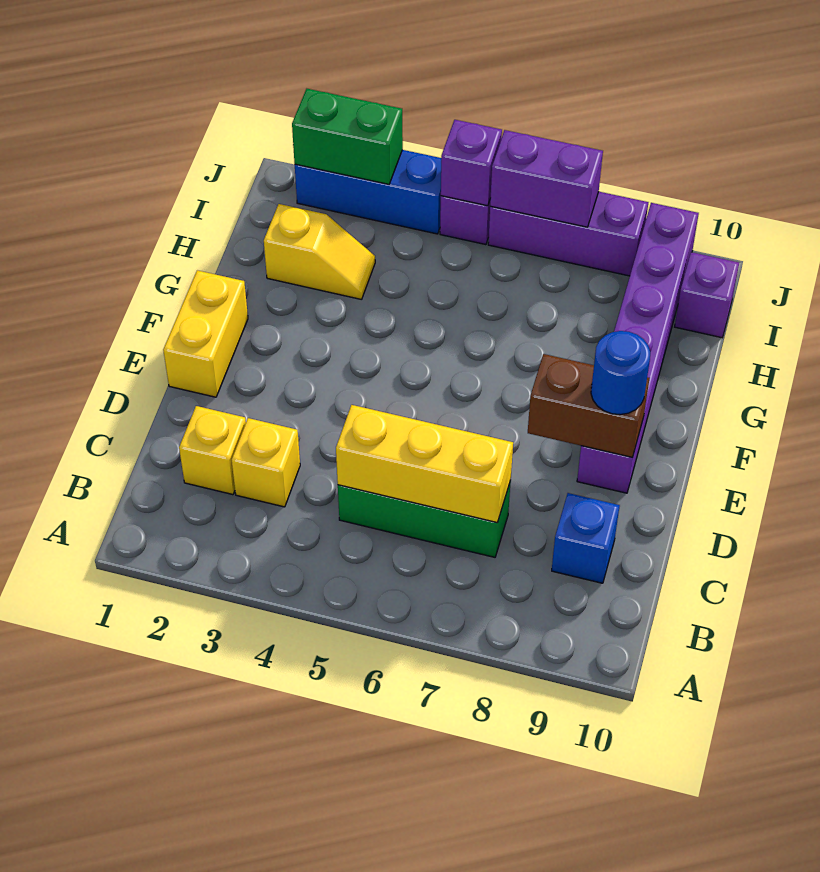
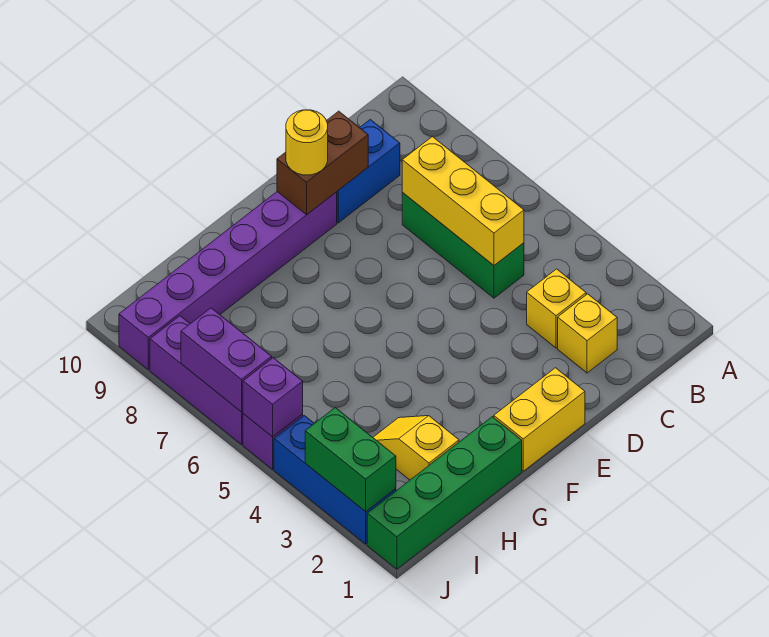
blue 1x1 brick [552,493,620,583] -> blue 1x2 brick [337,119,400,223]
brown 1x2 brick [528,354,650,458] -> brown 1x2 brick turned to [277,111,368,215]
blue 1x1 round brick [591,331,650,415] -> yellow 1x1 round brick [286,110,328,175]
none -> green 1x4 brick [367,417,522,569]
purple 1x1 brick [675,252,739,338] -> none

